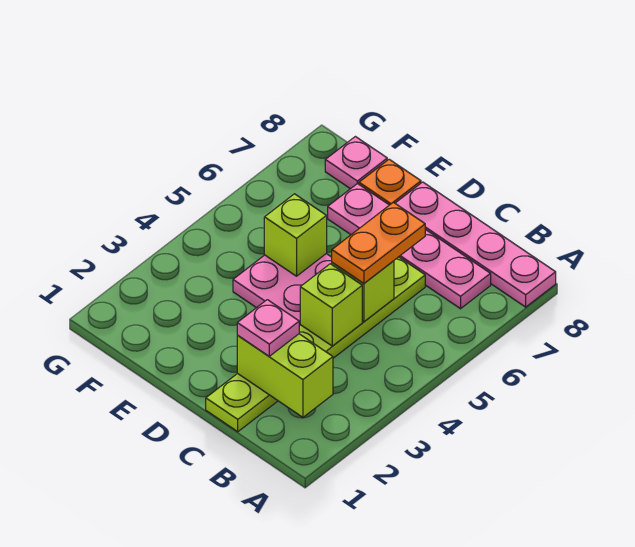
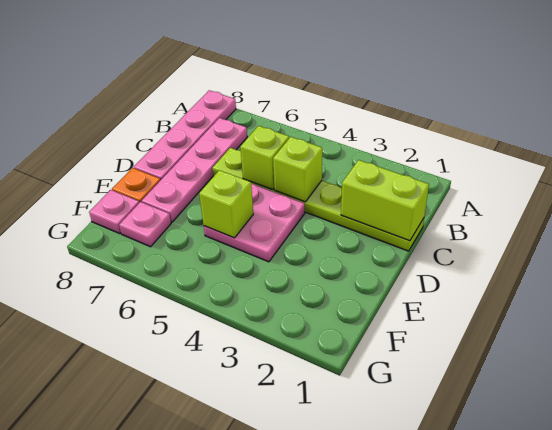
lime 1x2 brick [237,334,333,417] -> lime 1x2 brick turned to [341,160,429,241]
pink 1x1 plate [237,300,299,356] -> pink 1x1 plate moved to [119,202,171,247]
orange 1x2 plate [332,202,425,283] -> none

